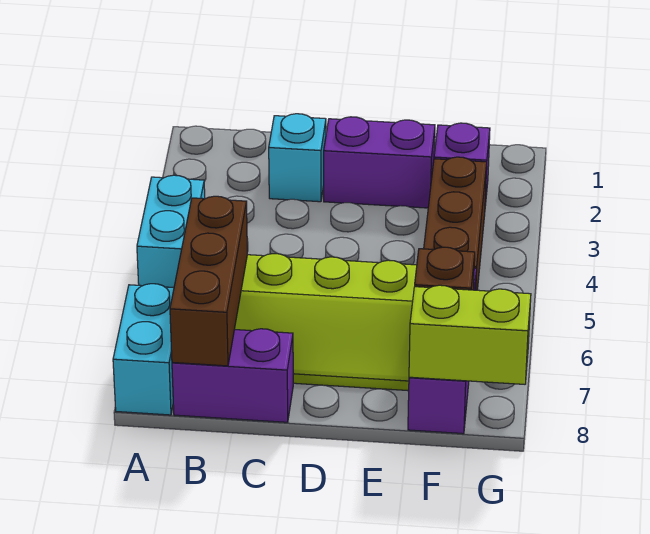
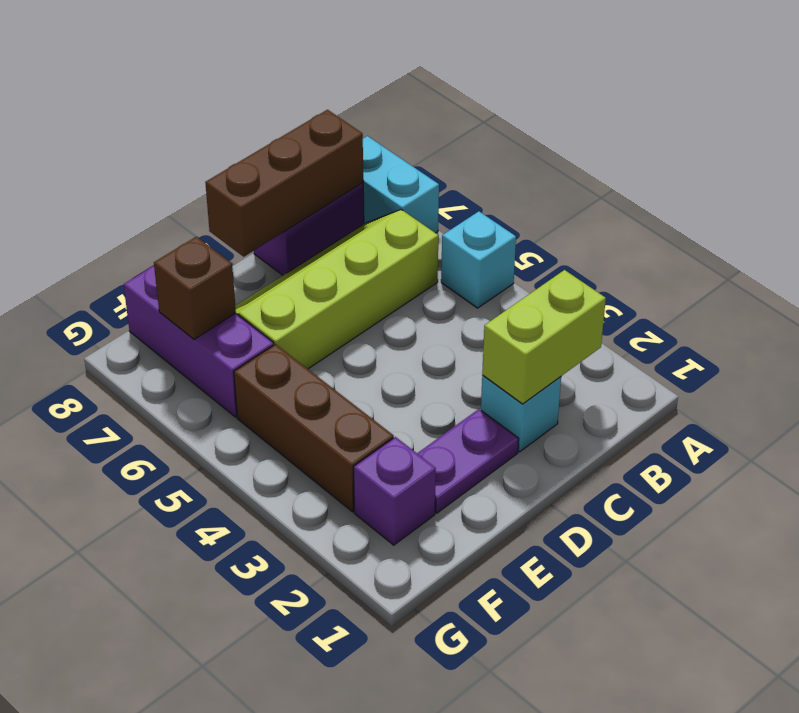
cyan 1x2 brick [137,175,205,288] -> cyan 1x1 brick [441,211,516,308]
brown 1x3 brick [170,196,247,366] -> brown 1x3 brick turned to [205,110,363,257]
purple 1x2 brick [324,117,435,208] -> purple 1x2 plate [417,409,519,513]
lime 1x2 brick [409,285,531,384] -> lime 1x2 brick moved to [482,270,606,404]

